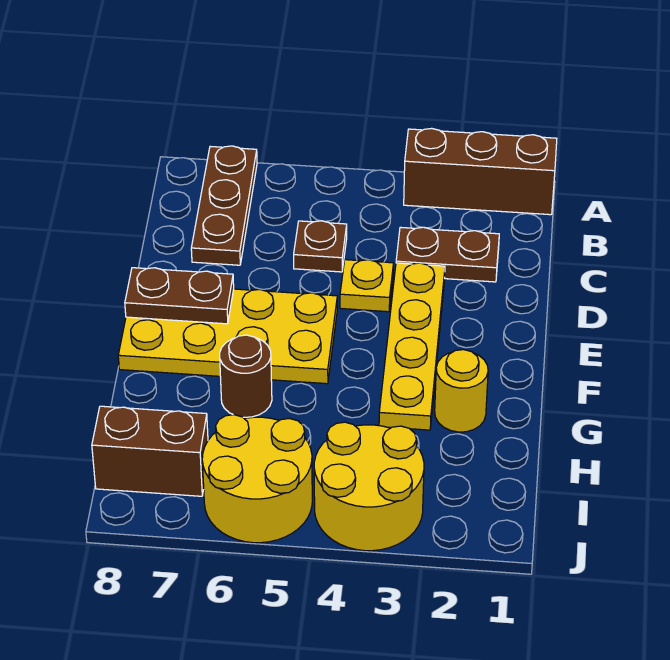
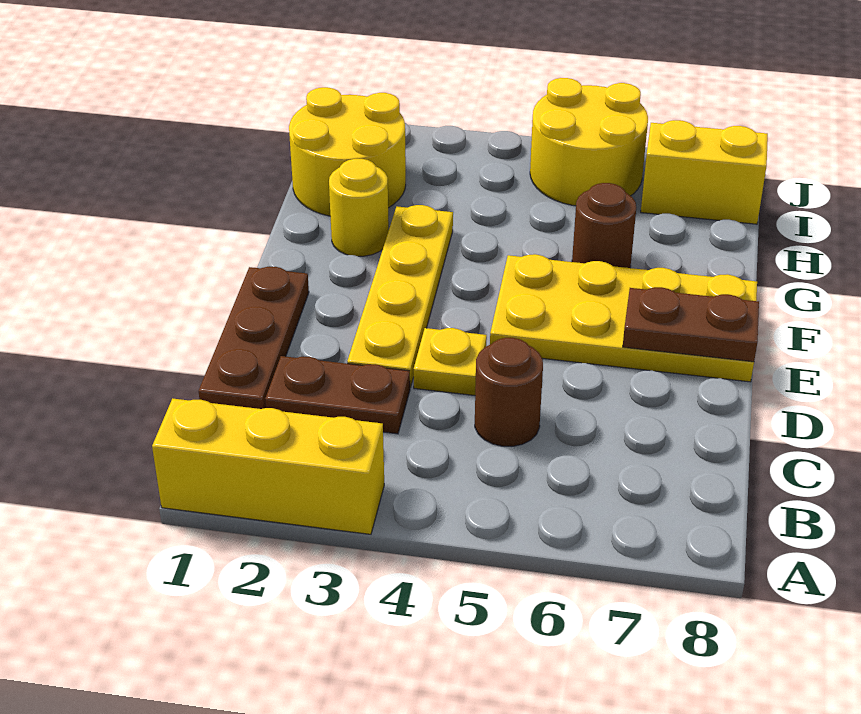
brown 1x3 brick [404,128,557,215] -> yellow 1x3 brick [152,398,384,534]
brown 1x3 plate [191,146,257,265] -> brown 1x3 plate moved to [198,267,309,409]
brown 1x1 plate [294,221,347,272] -> brown 1x1 round brick [475,338,543,446]
yellow 2x2 round brick [314,422,424,551] -> yellow 2x2 round brick moved to [289,87,406,216]
brown 1x2 brick [92,406,208,496] -> yellow 1x2 brick [641,120,768,224]

